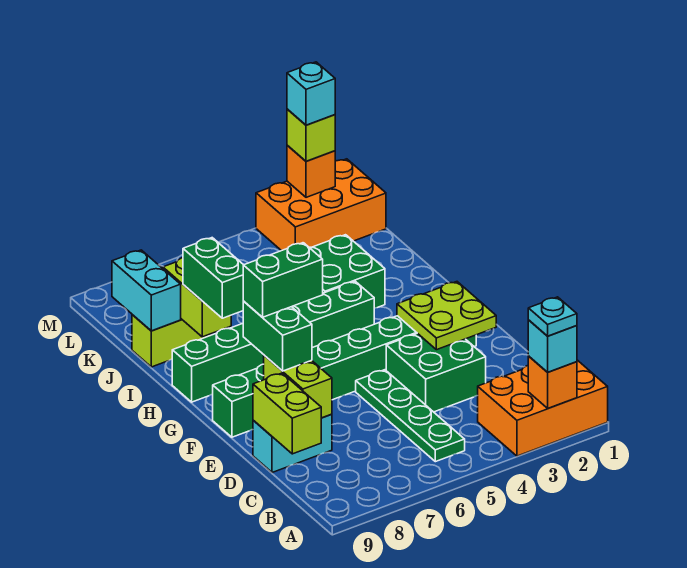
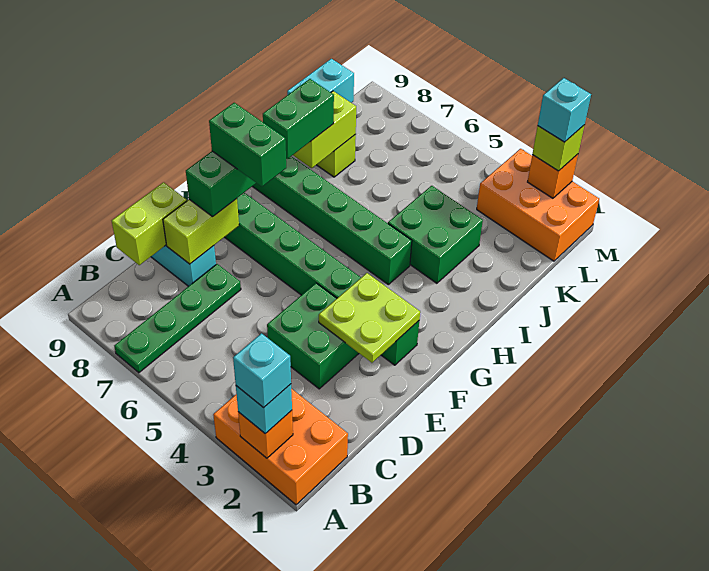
cyan 1x1 plate [528,297,577,336] -> cyan 1x1 brick [233,333,291,408]
green 1x4 plate [356,370,465,462] -> green 1x4 plate moved to [114,264,241,373]

